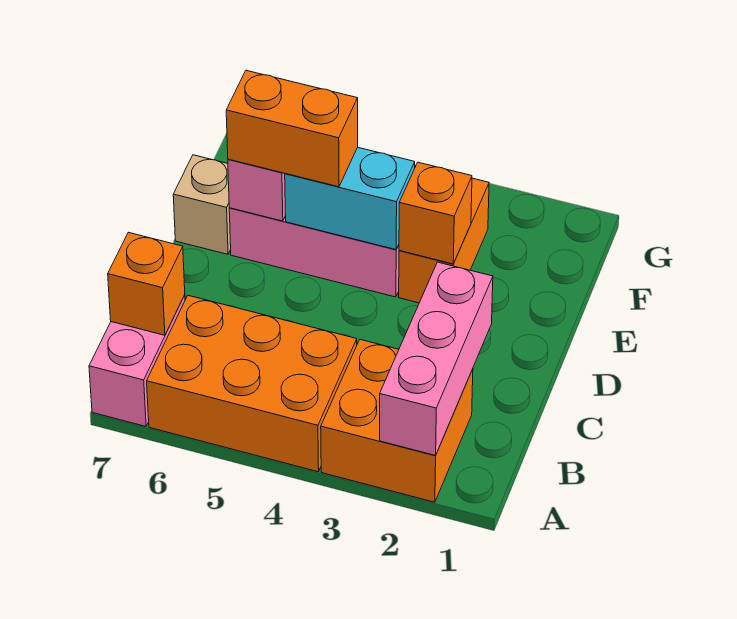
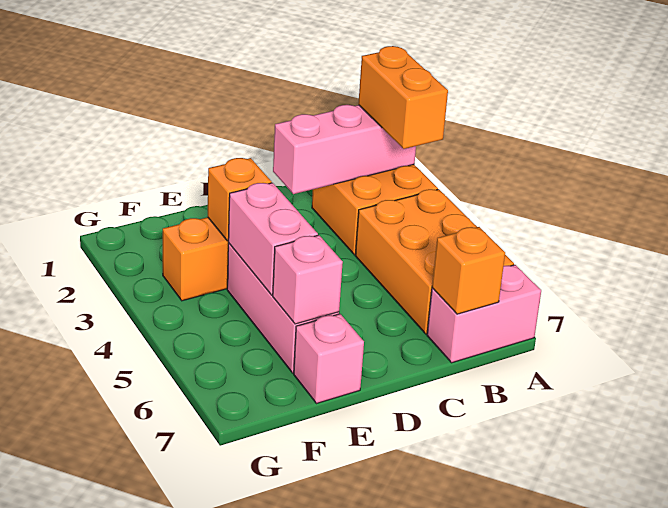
cyan 1x2 brick [285,147,415,250] -> pink 1x2 brick [228,183,318,295]
orange 1x2 brick [226,70,358,187] -> orange 1x2 brick moved to [358,46,448,149]
tan 1x1 brick [173,155,231,254] -> pink 1x1 brick [294,314,364,404]

